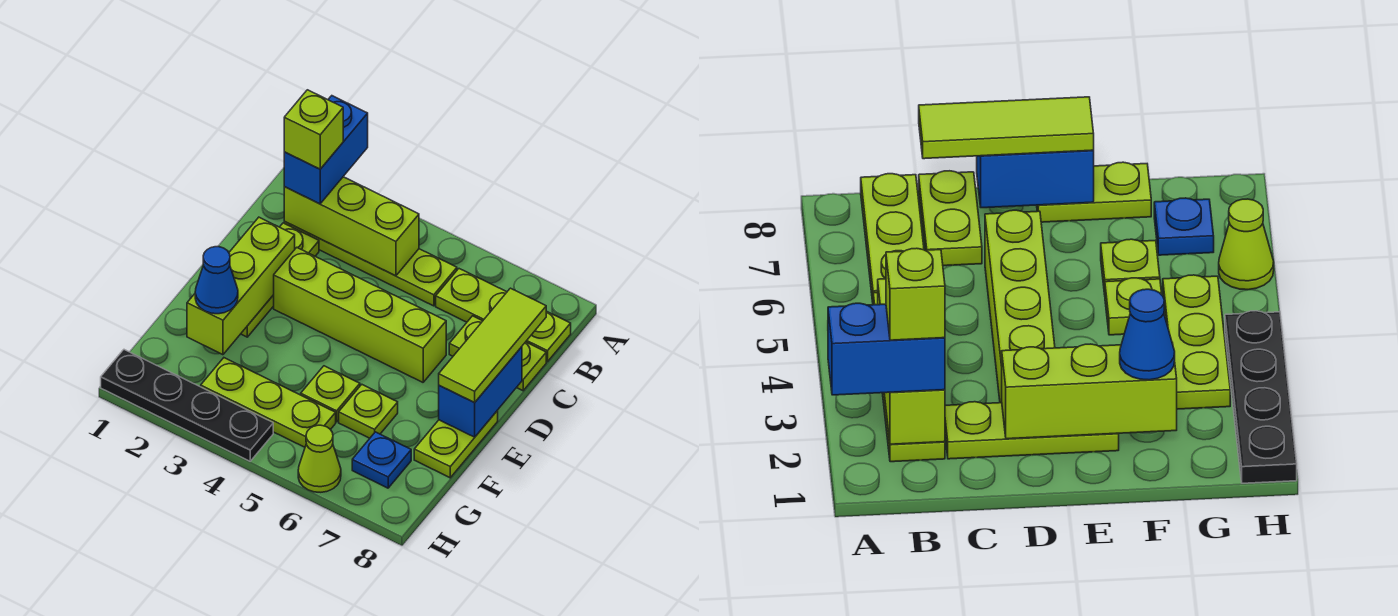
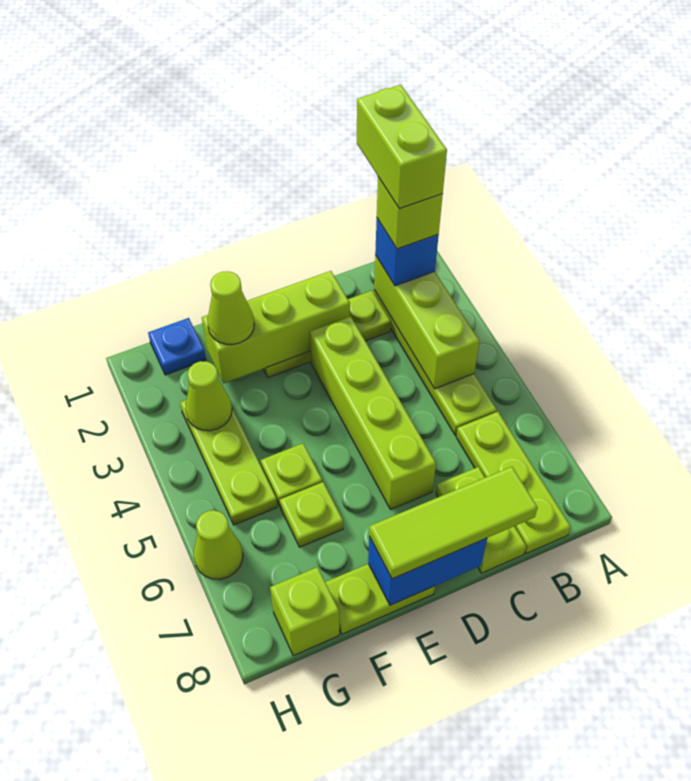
blue 1x2 brick [284,96,368,204] -> blue 1x1 brick [375,219,439,286]
none -> lime 1x2 brick [357,85,447,209]
blue 1x1 cone [195,247,238,314] -> lime 1x1 cone [207,271,254,344]
none -> lime 1x1 cone [185,361,232,431]
blue 1x1 plate [352,432,411,488] -> blue 1x1 plate moved to [148,318,206,375]
none -> lime 1x1 brick [270,567,339,656]
black 1x4 plate [101,350,273,461] -> none

